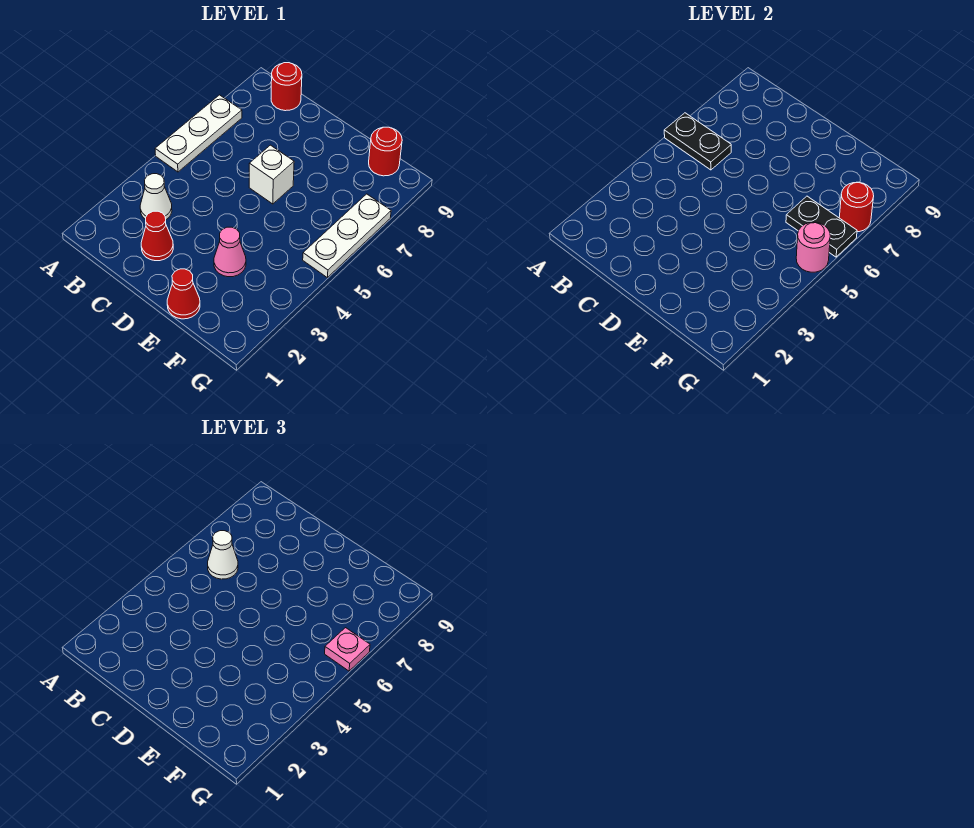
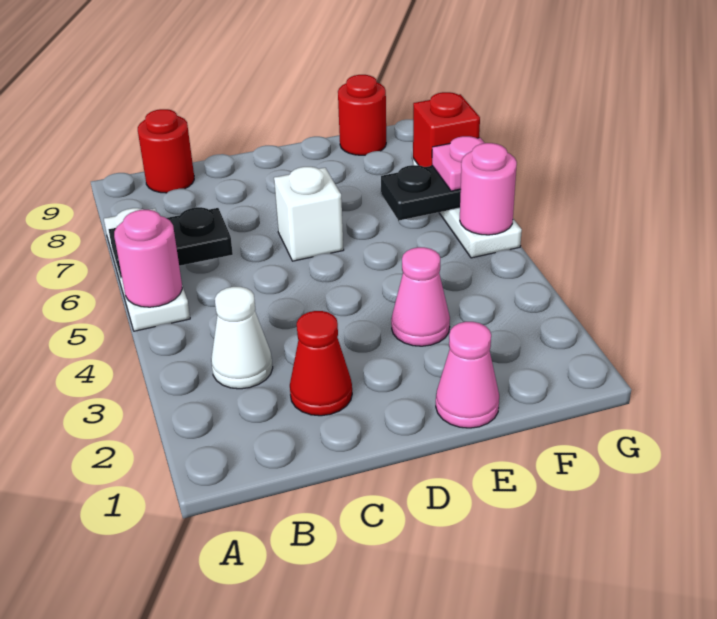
none -> pink 1x1 round brick [114,210,182,307]
white 1x1 cone [208,531,238,579] -> none
red 1x1 cone [167,269,200,319] -> pink 1x1 cone [436,322,499,428]
red 1x1 round brick [839,182,874,232] -> red 1x1 brick [413,92,480,167]

